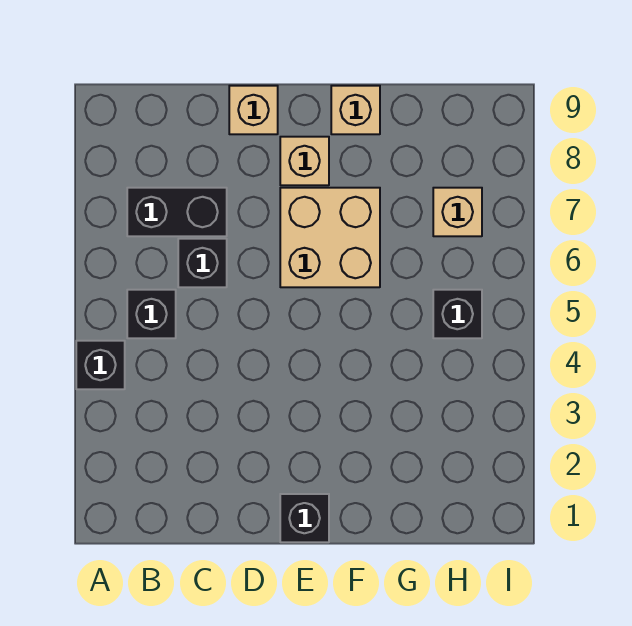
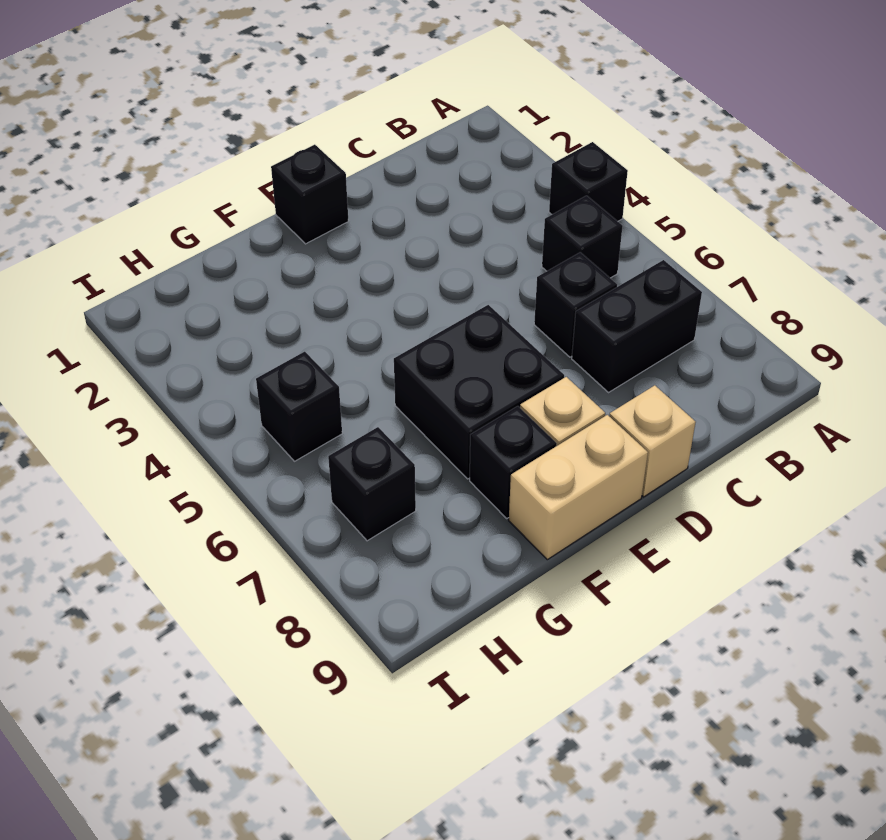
tan 2x2 brick [280,188,380,287] -> black 2x2 brick [394,305,564,479]
none -> black 1x1 brick [470,406,557,518]
tan 1x1 brick [331,86,380,134] -> tan 1x2 brick [509,415,648,560]
tan 1x1 brick [433,188,482,236] -> black 1x1 brick [328,427,416,541]

